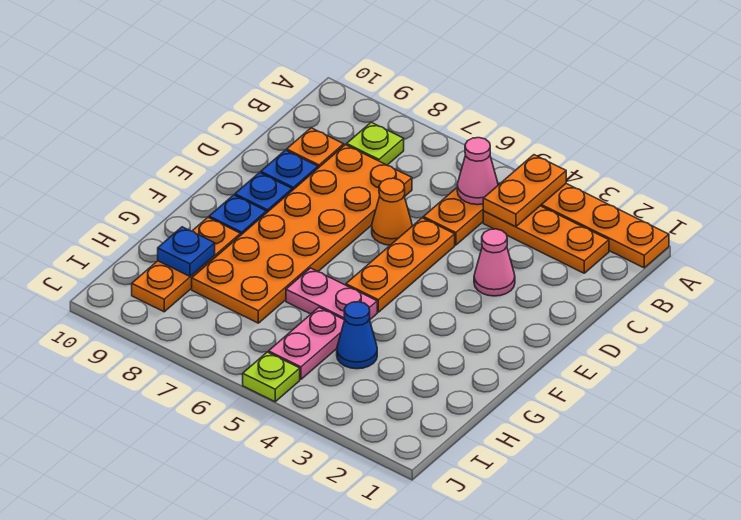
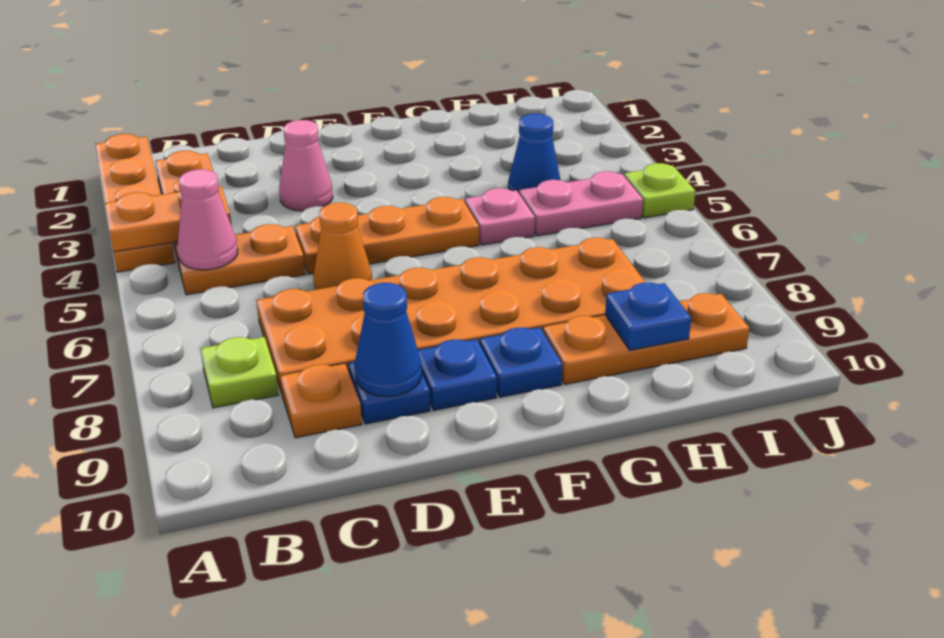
none -> blue 1x1 cone [355,283,422,397]
pink 1x2 plate [286,268,377,320] -> pink 1x1 plate [465,188,535,245]

